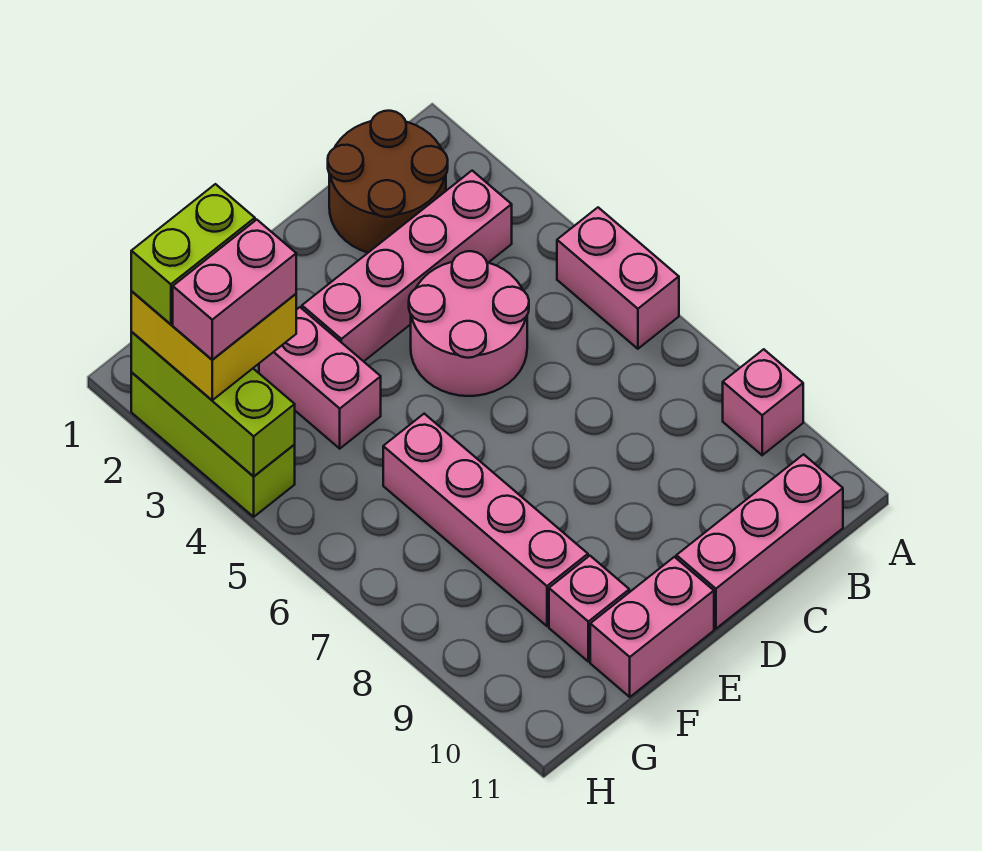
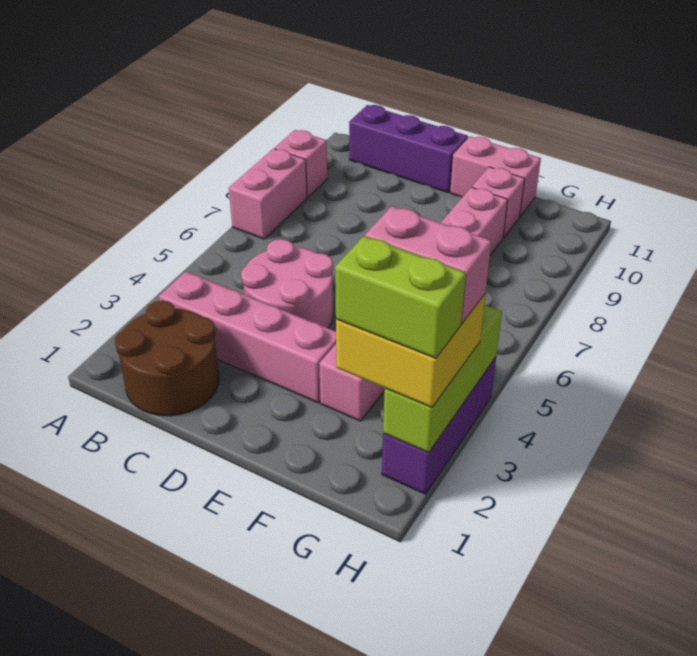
pink 1x2 brick [557,208,679,349] -> pink 1x2 brick moved to [229,149,307,239]
pink 1x3 brick [676,454,843,629] -> purple 1x3 brick [349,105,468,193]
lime 1x3 brick [131,373,295,517] -> purple 1x3 brick [382,357,496,494]

